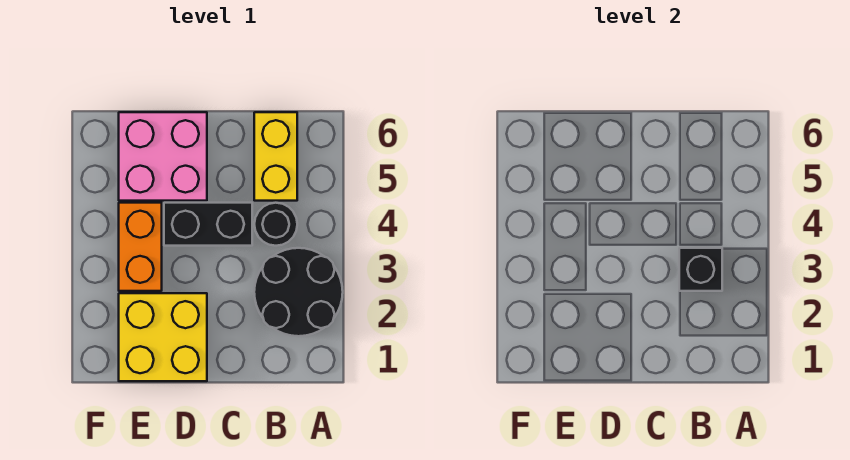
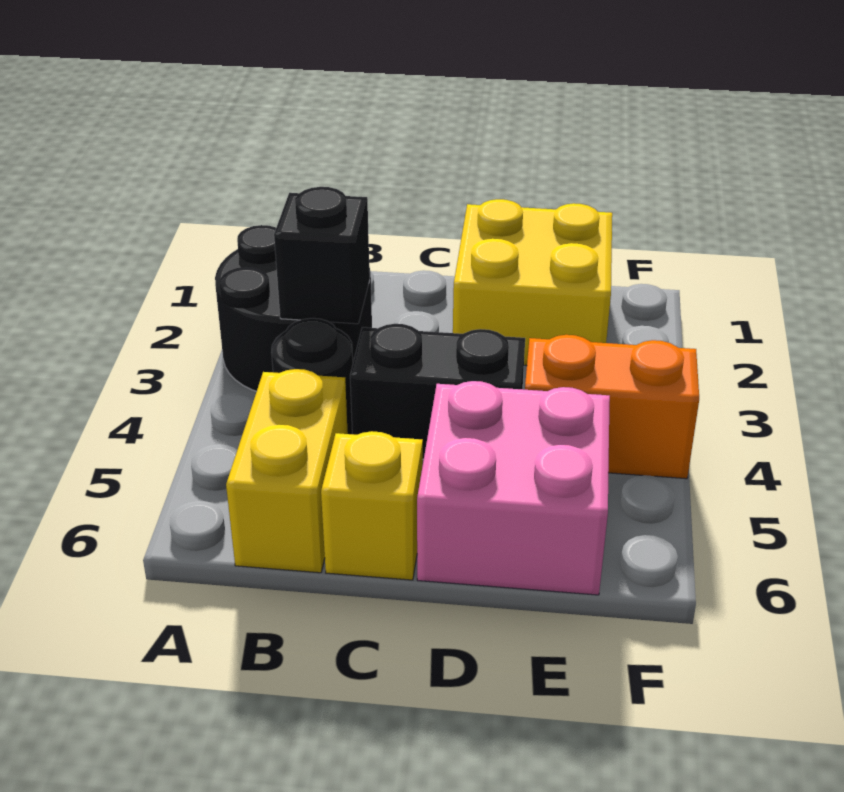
none -> yellow 1x1 brick [321,431,423,580]
orange 1x2 brick [119,203,162,291] -> orange 1x2 brick turned to [525,335,699,479]

